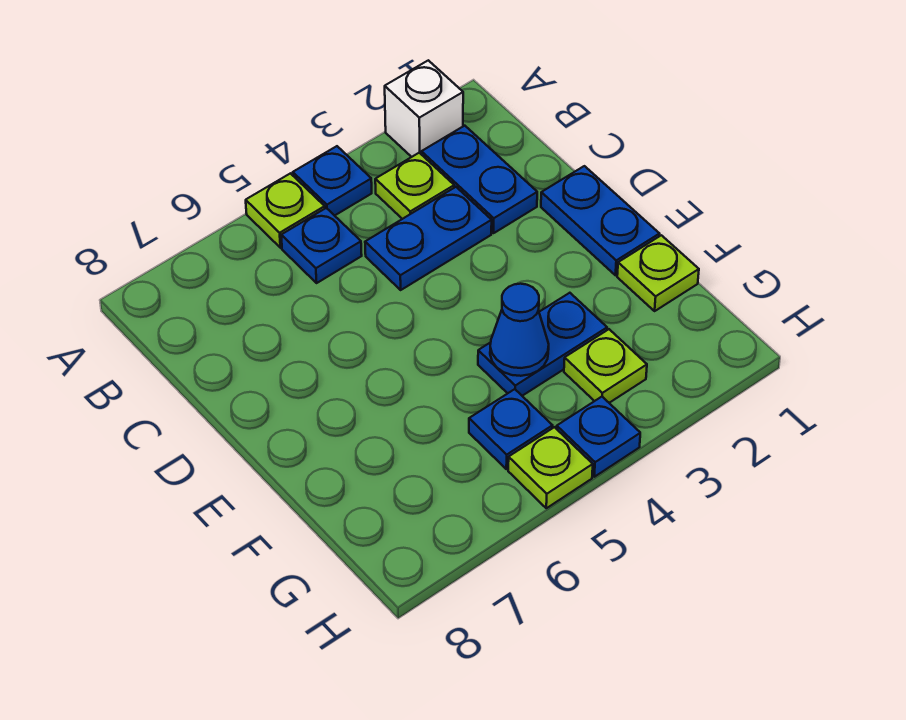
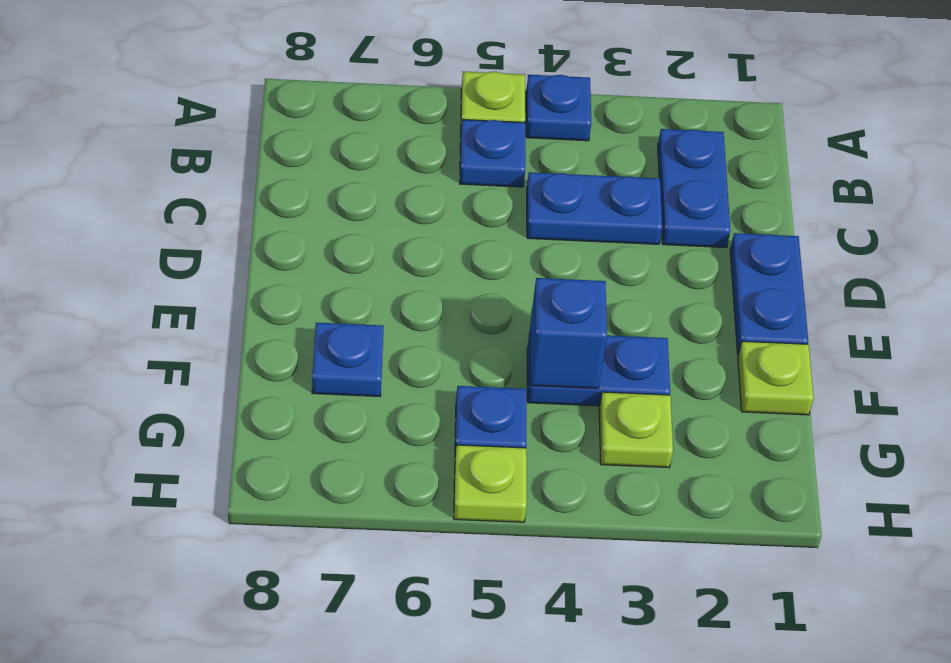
white 1x1 brick [385,60,463,157] -> none
lime 1x1 plate [375,153,454,219] -> none
blue 1x1 cone [490,284,549,376] -> blue 1x1 brick [529,278,607,389]
blue 1x1 plate [557,397,640,477] -> blue 1x1 plate moved to [312,323,384,396]

